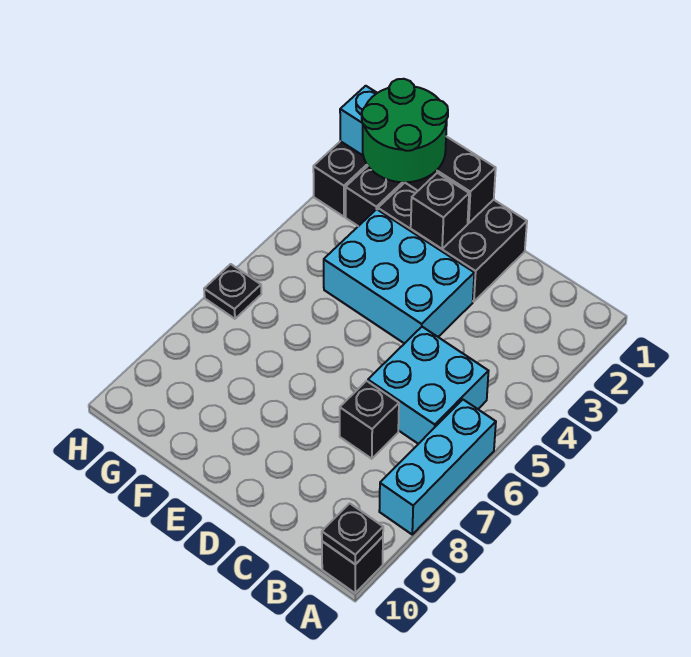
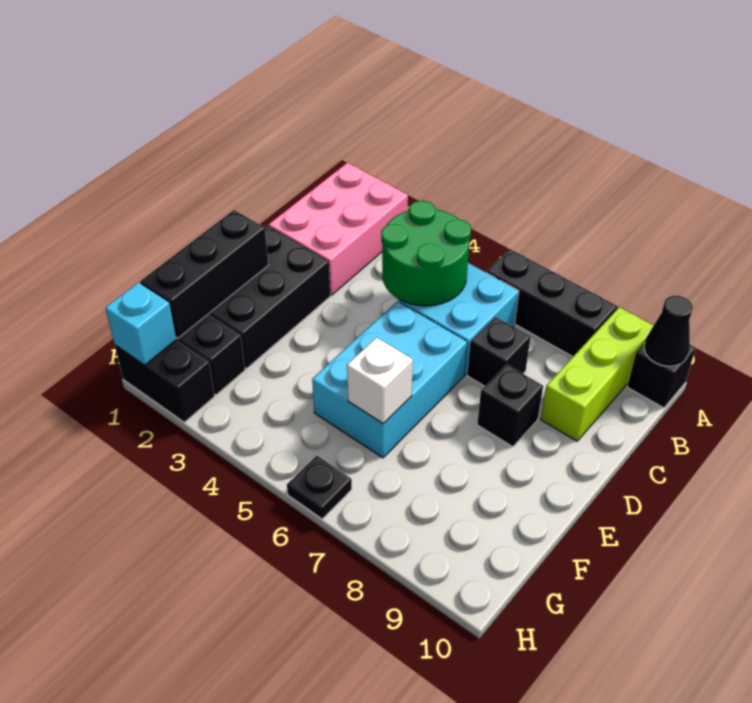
none -> pink 2x3 brick [269,163,408,295]
cyan 1x3 brick [379,400,496,534] -> black 1x3 brick [486,249,617,357]
none -> lime 1x3 brick [541,307,654,441]
black 1x1 plate [322,503,383,564] -> black 1x1 cone [644,296,693,366]
cyan 2x3 brick [324,209,474,344] -> cyan 2x3 brick moved to [312,301,467,458]
black 1x1 brick [411,173,469,249] -> black 1x1 brick moved to [477,364,543,447]
green 2x2 round brick [362,79,448,182] -> green 2x2 round brick moved to [381,201,471,306]
none -> white 1x1 brick [347,338,413,424]

